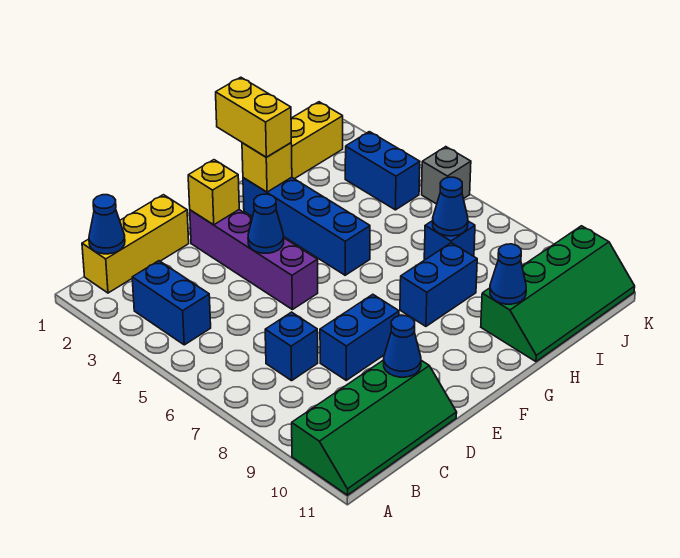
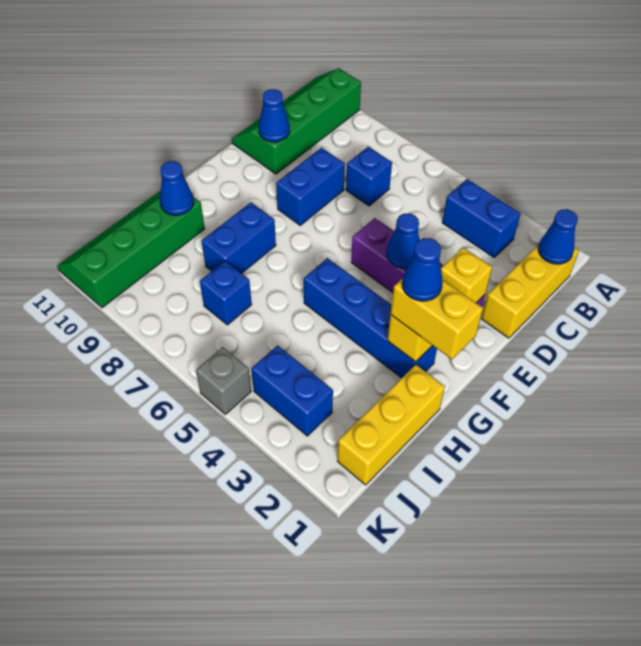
blue 1x1 cone [433,177,468,236] -> blue 1x1 cone moved to [402,238,443,301]

